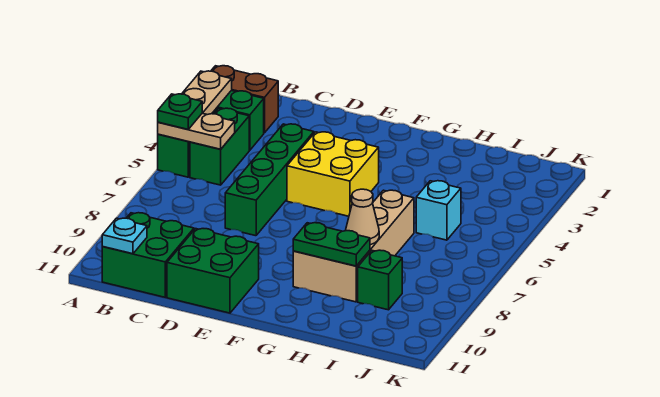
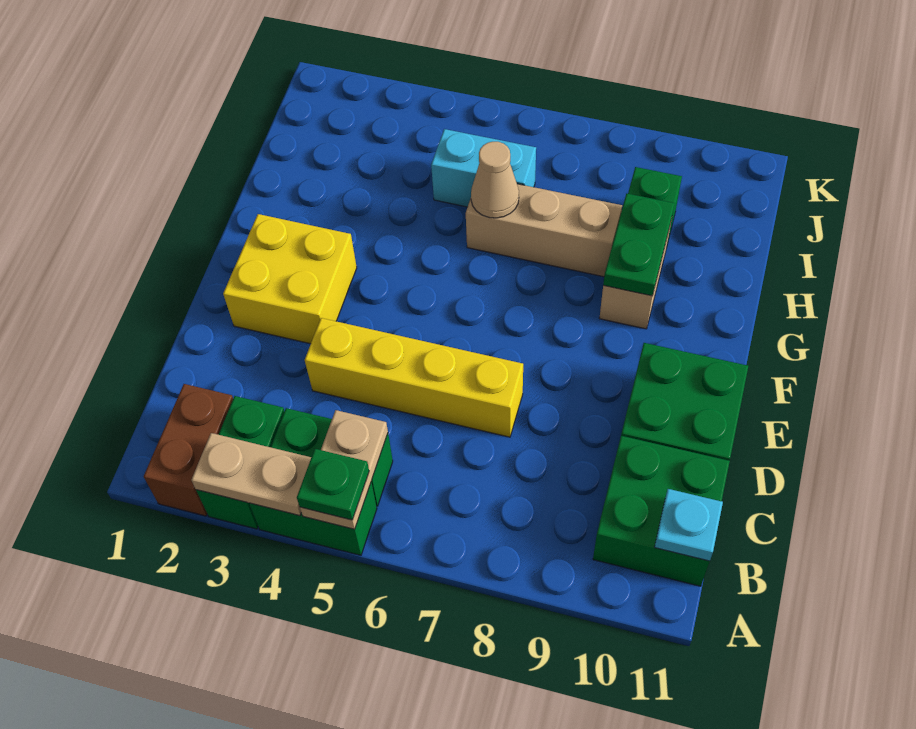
green 1x4 brick [225,124,314,236] -> yellow 1x4 brick [305,318,523,437]
yellow 2x2 brick [287,132,379,216] -> yellow 2x2 brick moved to [223,214,357,344]
tan 1x1 cone [346,189,379,245] -> tan 1x1 cone moved to [471,142,519,218]
cyan 1x1 brick [416,181,461,240] -> cyan 1x2 brick [431,129,536,207]

